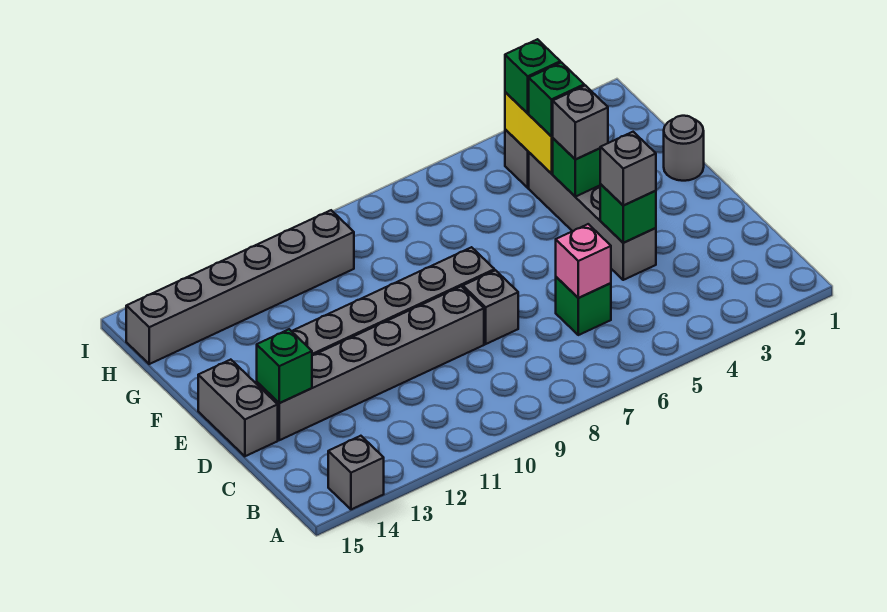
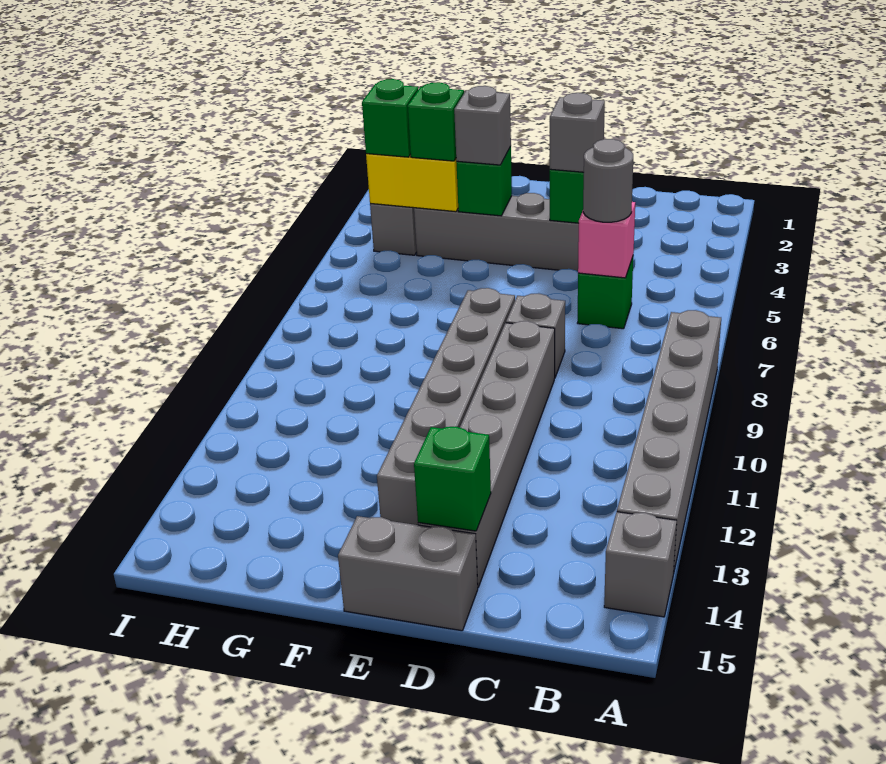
grey 1x1 round brick [664,116,704,181] -> grey 1x1 round brick moved to [583,139,633,222]
grey 1x6 brick [126,210,354,364] -> grey 1x6 brick moved to [617,310,721,574]

